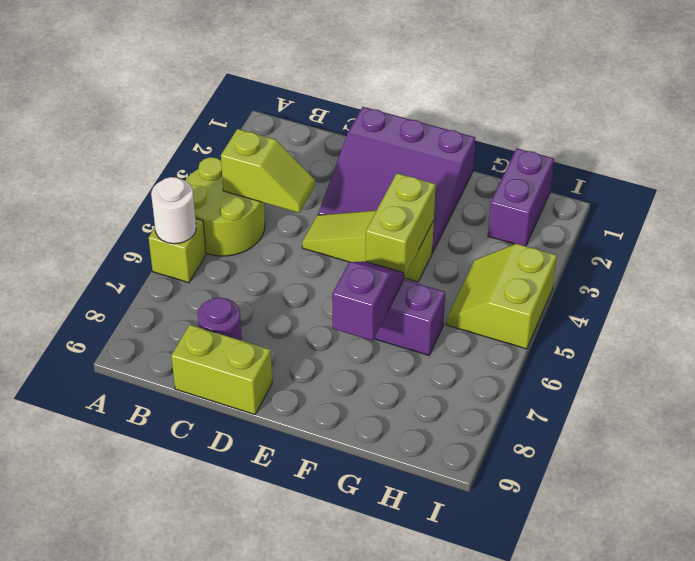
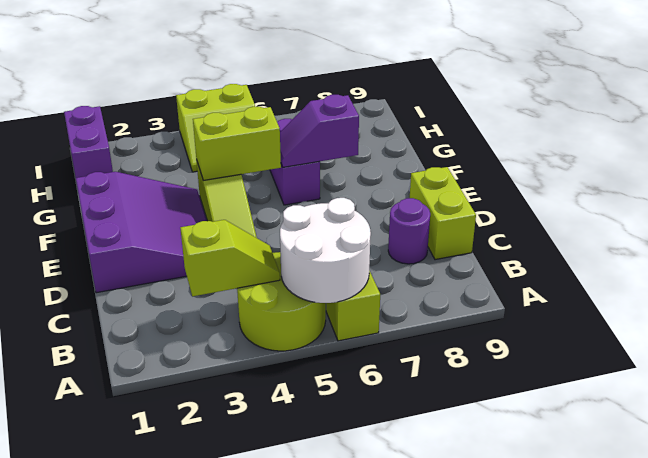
white 1x1 round brick [151,177,196,244] -> white 2x2 round brick [280,198,371,303]
lime 1x2 slope [221,129,315,213] -> lime 1x2 slope turned to [180,220,280,296]
purple 1x2 brick [488,148,554,246] -> purple 1x2 brick turned to [64,106,113,178]

